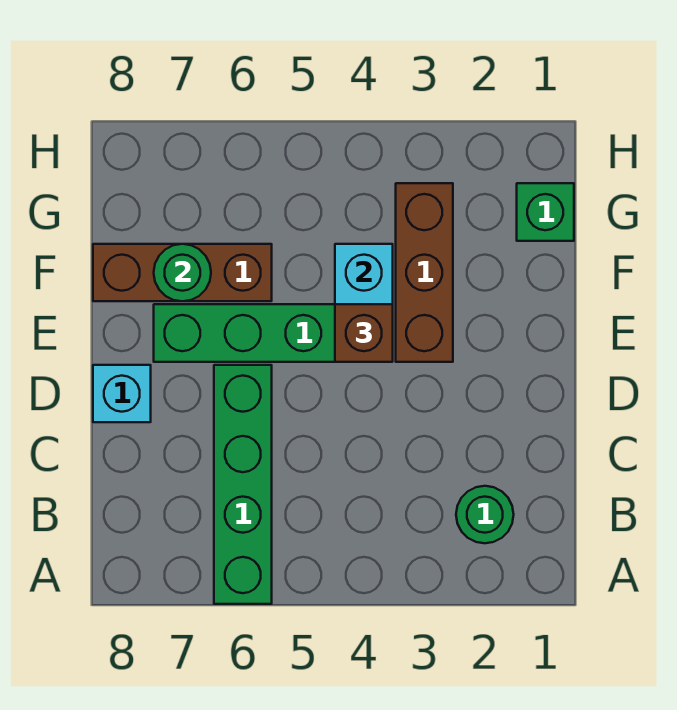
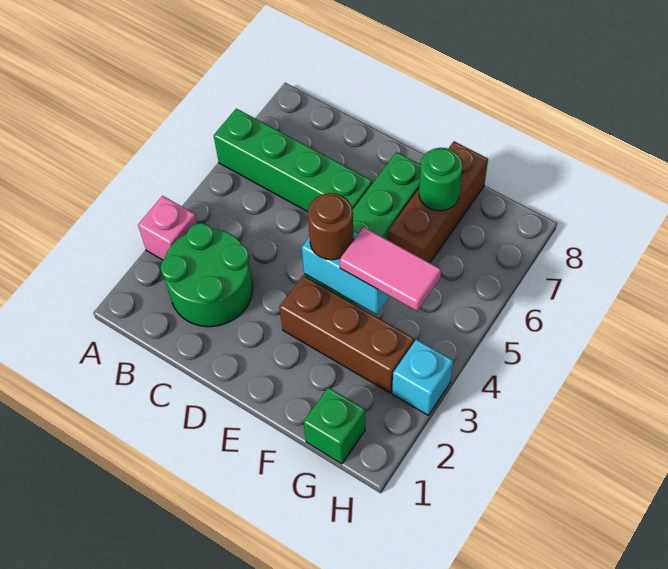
none -> pink 1x1 brick [138,196,197,260]
green 1x1 round brick [456,486,514,543] -> green 2x2 round brick [161,223,253,327]
cyan 1x1 brick [93,365,151,422] -> cyan 1x1 brick moved to [392,340,453,415]
brown 1x1 brick [335,304,393,362] -> brown 1x1 round brick [308,193,354,260]
none -> pink 1x2 tile [340,227,441,311]

